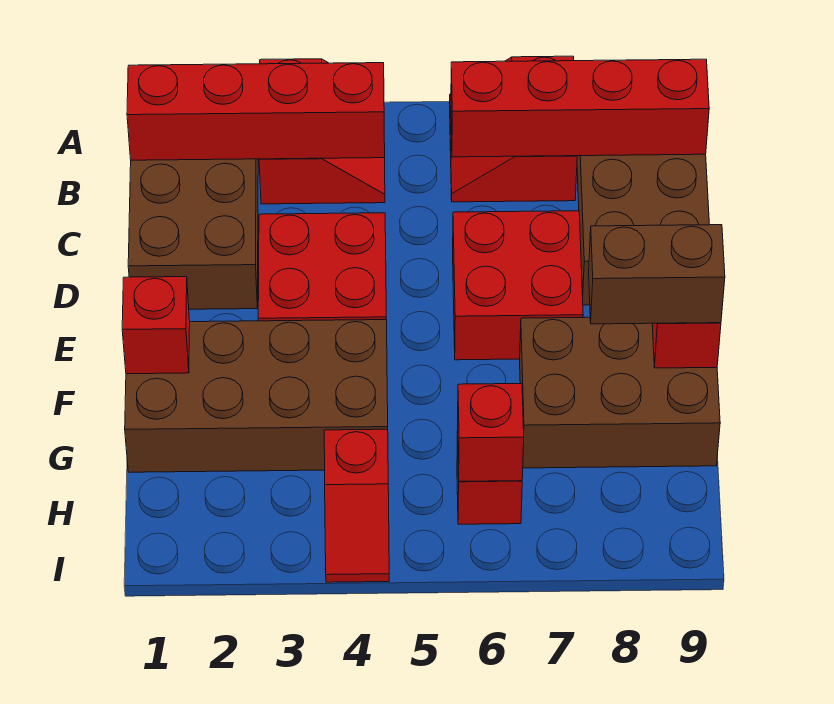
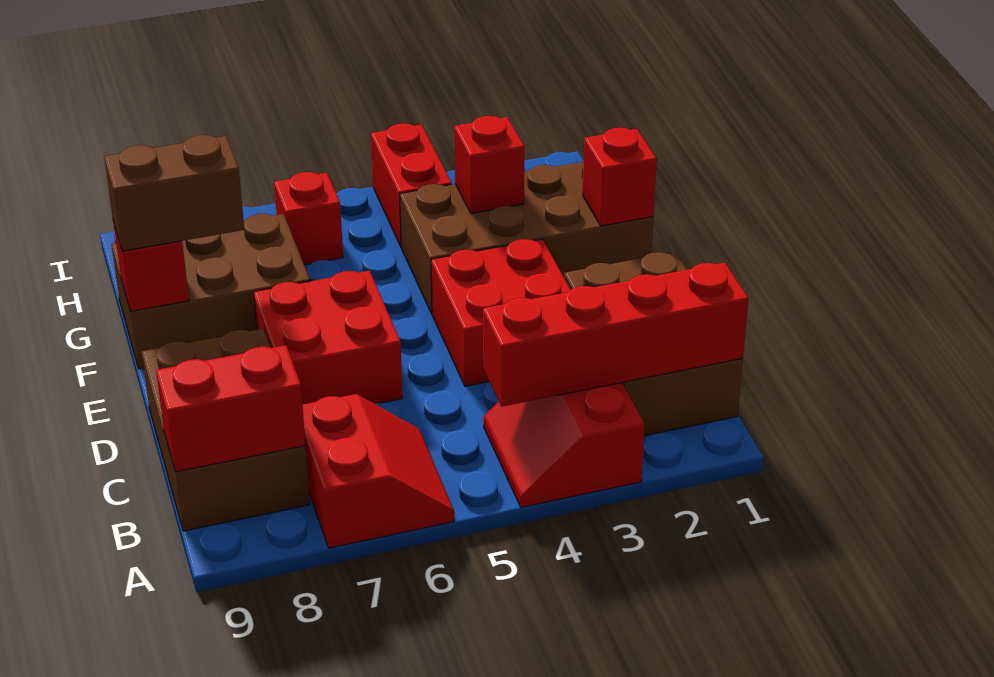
red 1x4 brick [451,59,709,157] -> red 1x2 brick [156,345,306,472]
red 1x2 slope [324,429,389,582] -> red 1x2 brick [371,124,452,247]
red 1x1 brick [458,384,524,481] -> red 1x1 brick moved to [454,116,524,213]

